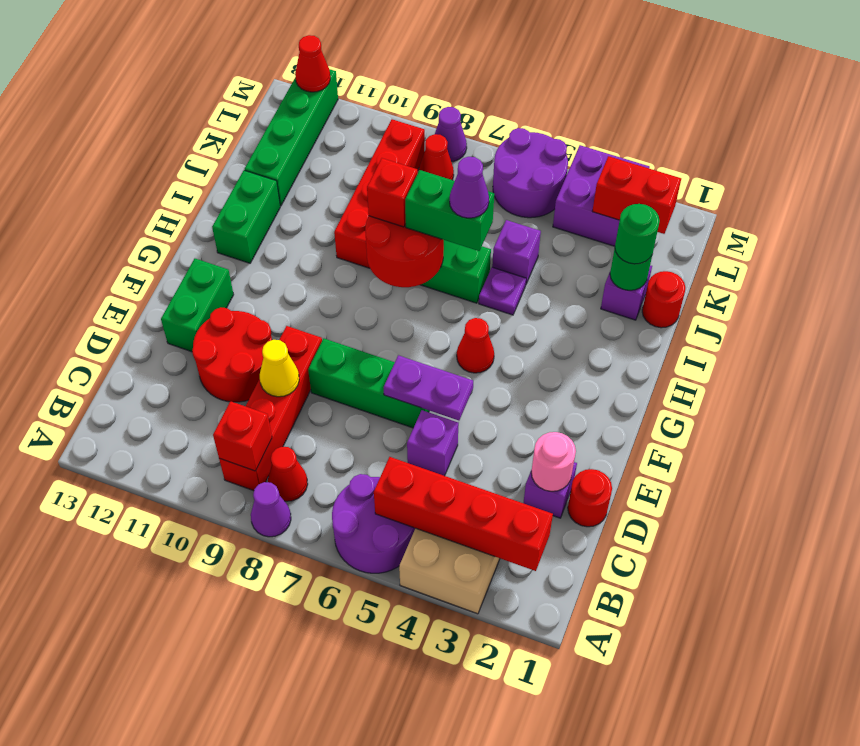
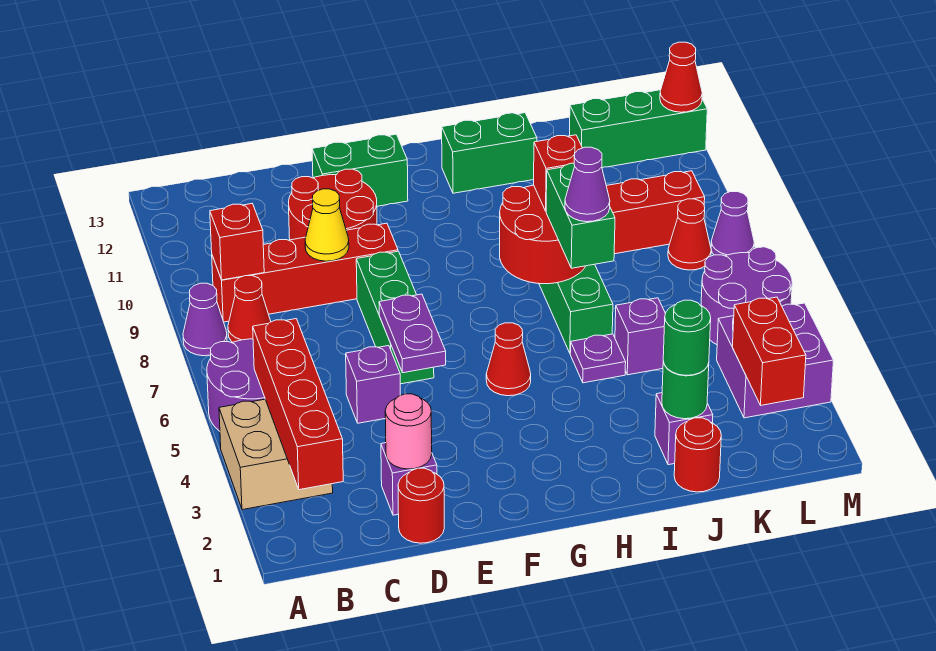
green 1x4 brick [245,70,338,206] -> green 1x3 brick [570,90,707,168]

